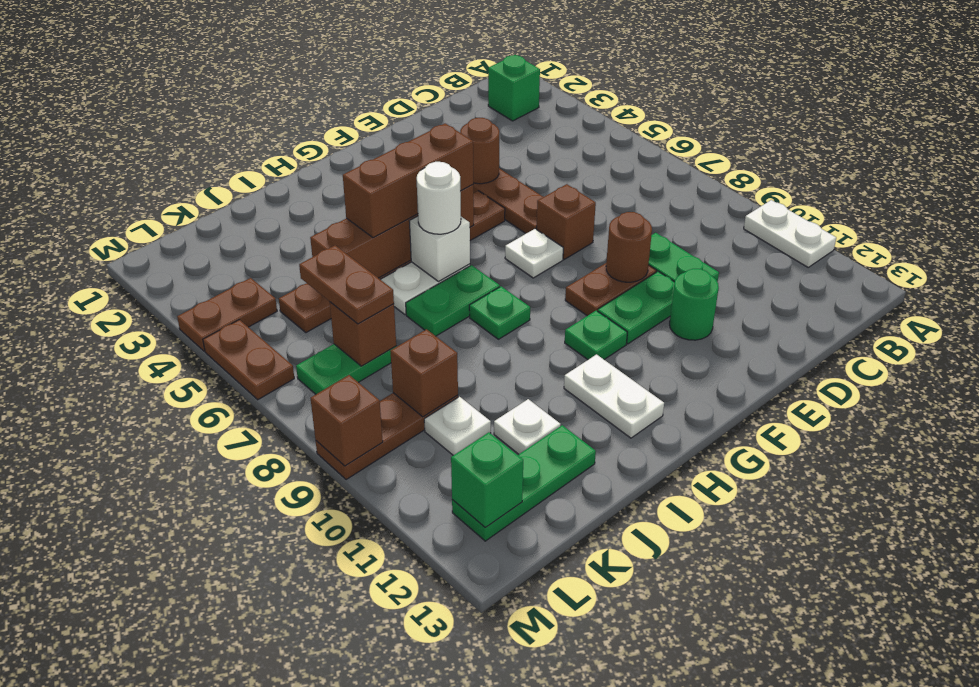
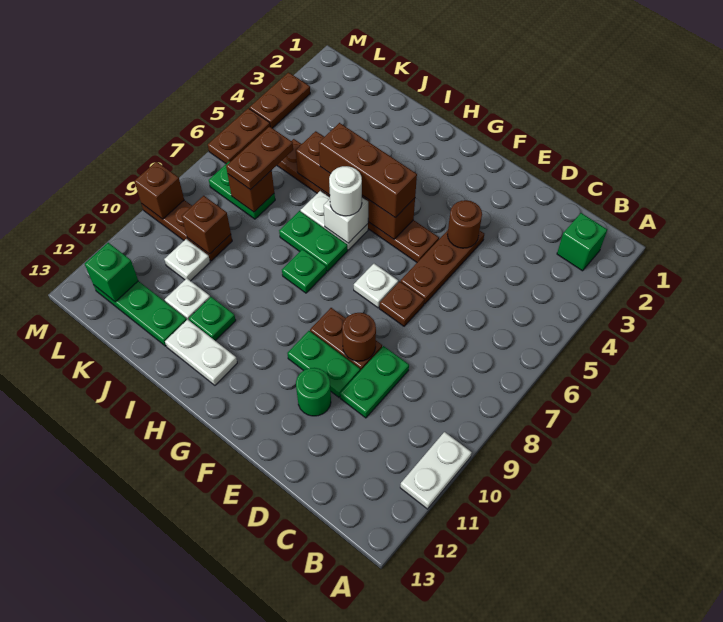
brown 1x1 brick [537,184,596,259] -> brown 1x1 plate [379,281,424,326]
green 1x1 plate [565,311,627,360] -> green 1x1 plate moved to [189,297,236,341]
white 1x2 plate [564,354,664,438] -> white 1x2 plate turned to [165,319,237,385]
brown 1x2 plate [177,278,277,351] -> brown 1x2 plate turned to [249,72,310,128]

